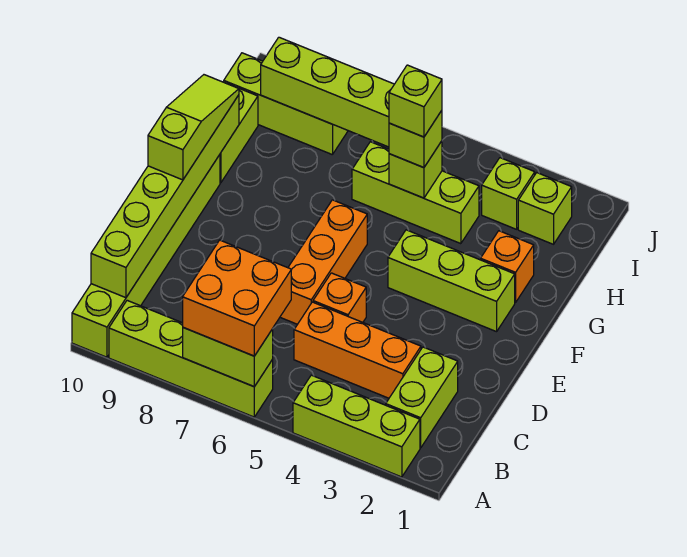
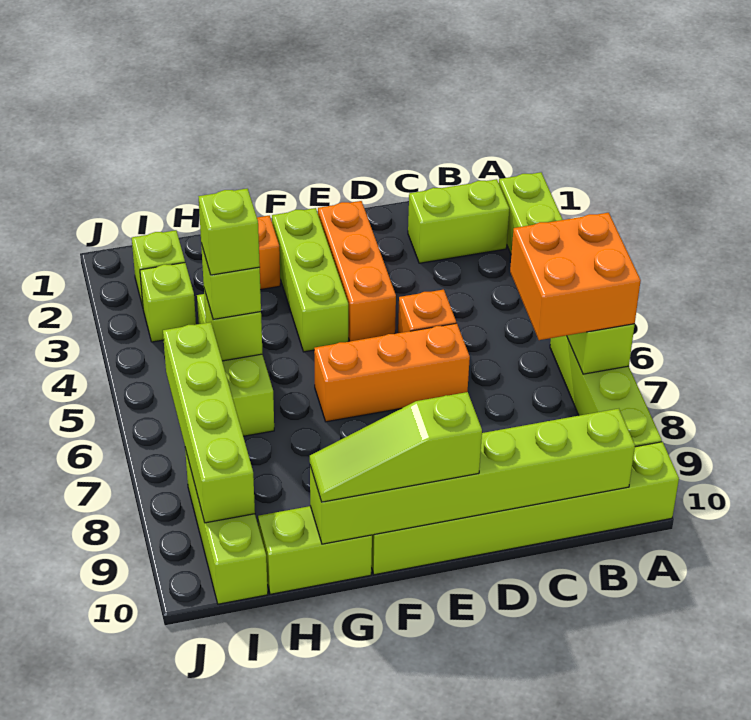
orange 1x3 brick [294,302,421,398] -> orange 1x3 brick moved to [318,201,396,341]

